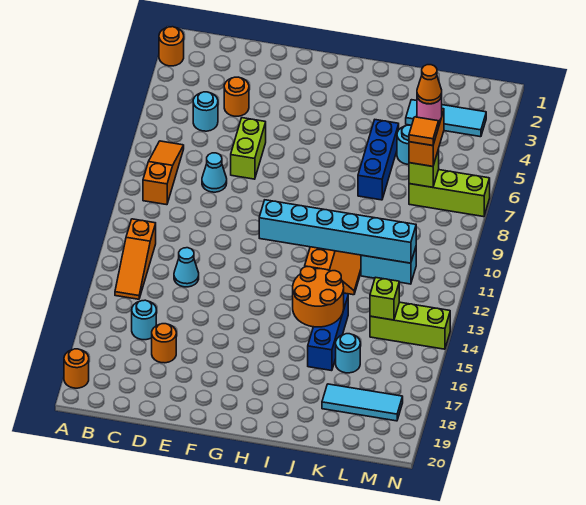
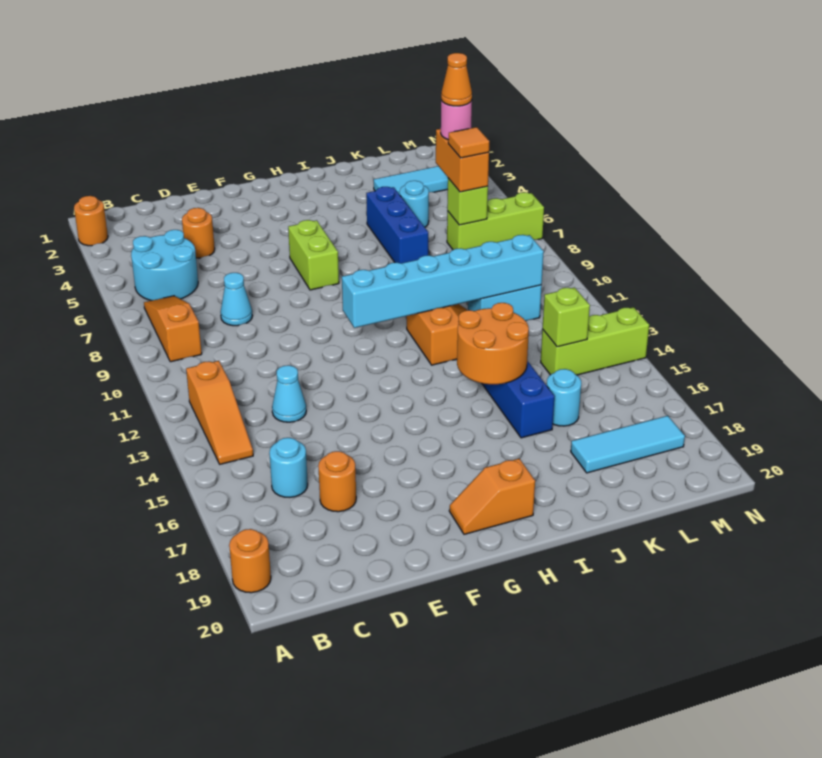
cyan 1x1 round brick [193,92,218,131] -> cyan 2x2 round brick [131,230,198,301]
lime 1x2 brick [231,118,266,179] -> lime 1x2 brick moved to [288,220,339,290]
none -> orange 1x2 slope [449,459,535,534]

